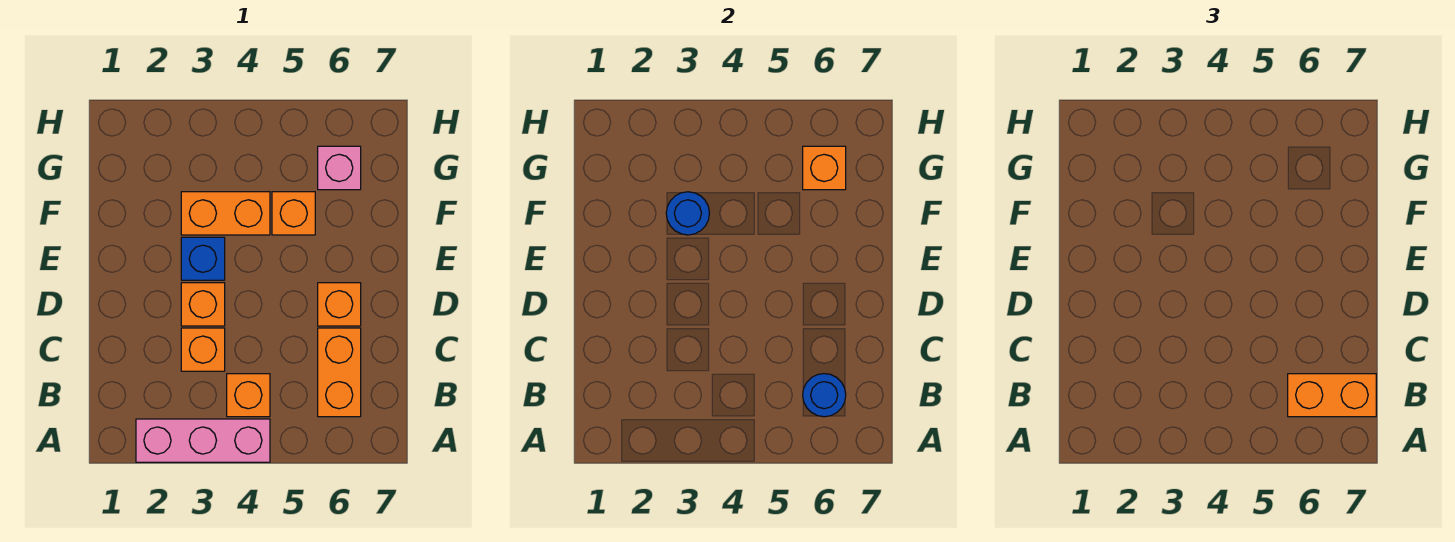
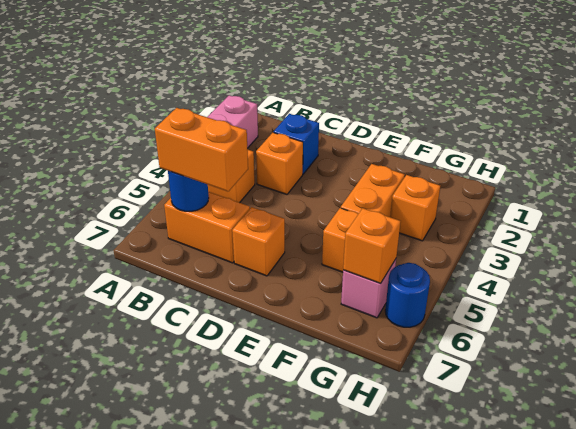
orange 1x2 brick [1288,374,1376,417] -> orange 1x2 brick turned to [155,108,248,191]
orange 1x1 brick [181,283,225,326] -> orange 1x1 brick moved to [390,175,440,241]
blue 1x1 brick [181,237,225,280] -> blue 1x1 brick moved to [274,114,319,174]
blue 1x1 round brick [666,192,710,235] -> blue 1x1 round brick moved to [385,263,430,327]

